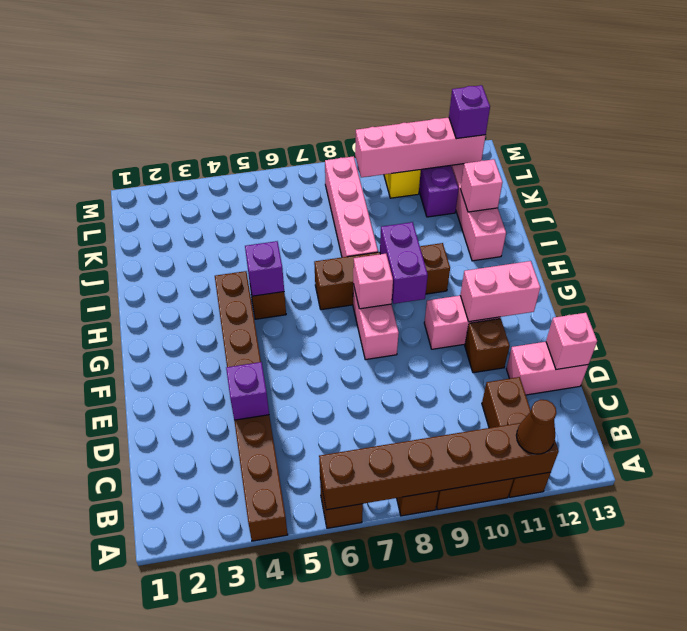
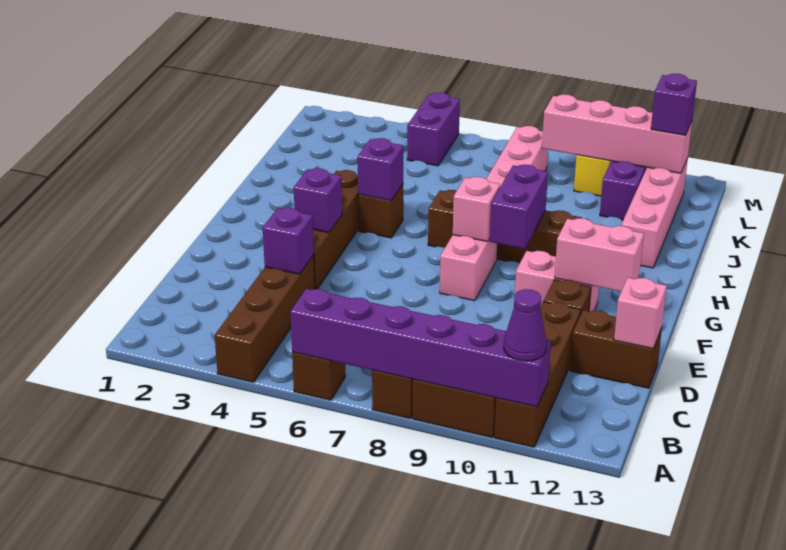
brown 1x6 brick [319,423,559,510] -> purple 1x6 brick [290,289,551,407]
brown 1x3 brick [482,377,551,497] -> brown 1x4 brick [494,302,581,447]
brown 1x1 cone [516,400,556,454] -> purple 1x1 cone [504,289,547,361]
pink 1x2 brick [506,342,588,395] -> brown 1x2 brick [570,310,662,388]
none -> purple 1x1 brick [294,168,342,233]
pink 1x1 brick [461,159,503,212] -> none
none -> purple 1x2 brick [407,93,460,166]

